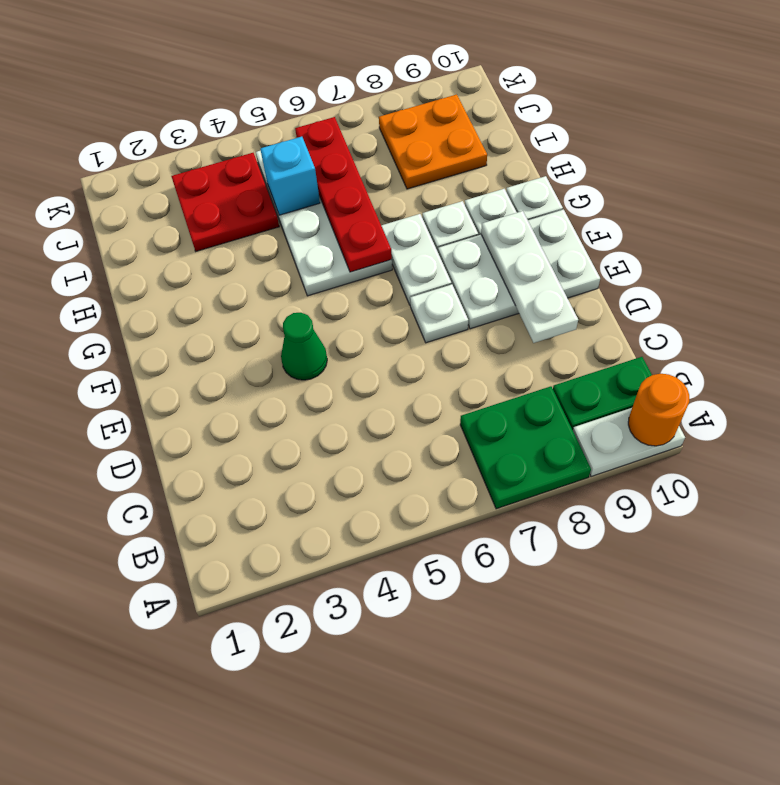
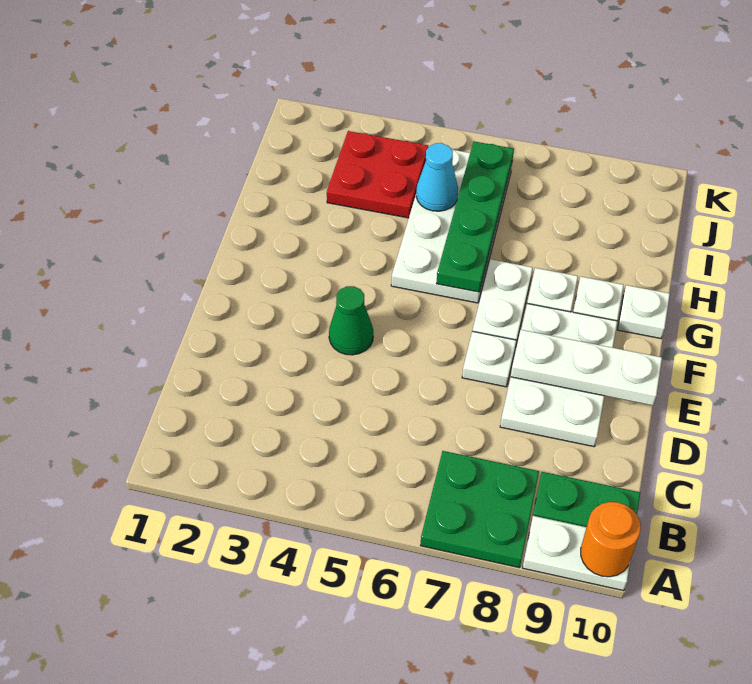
white 1x3 plate [481,211,578,343] -> white 1x3 plate turned to [511,330,662,405]
white 2x3 plate [438,210,600,329] -> white 2x3 plate turned to [500,304,617,447]
red 1x4 plate [295,117,392,272] -> green 1x4 plate [437,141,514,292]
cyan 1x1 brick [261,137,320,215] -> cyan 1x1 cone [416,143,458,211]
orange 2x2 plate [379,94,487,189] -> none

